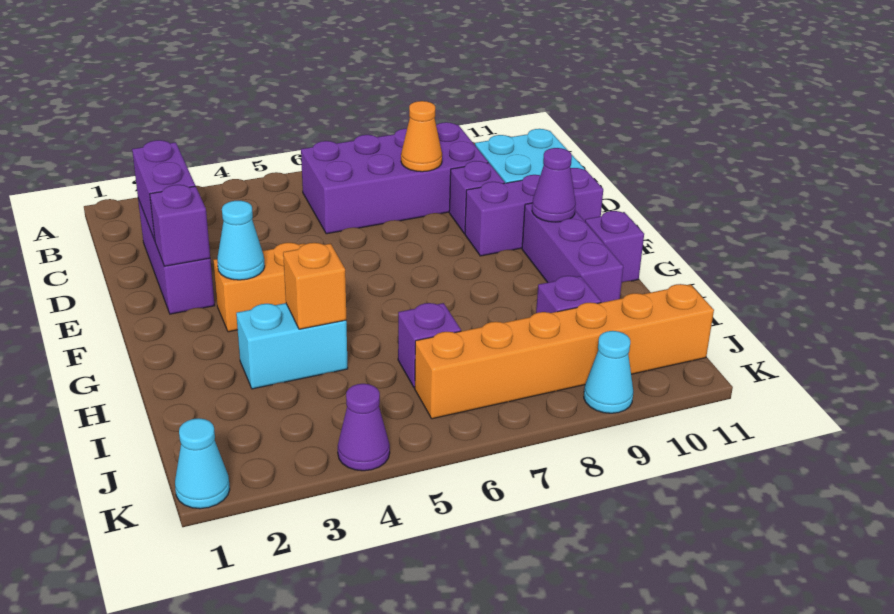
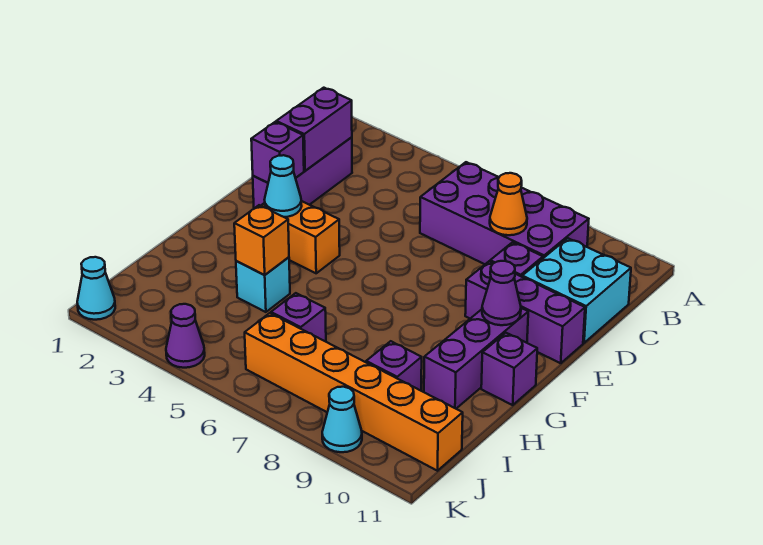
cyan 1x2 brick [236,303,348,389] -> cyan 1x1 brick [236,257,290,312]

